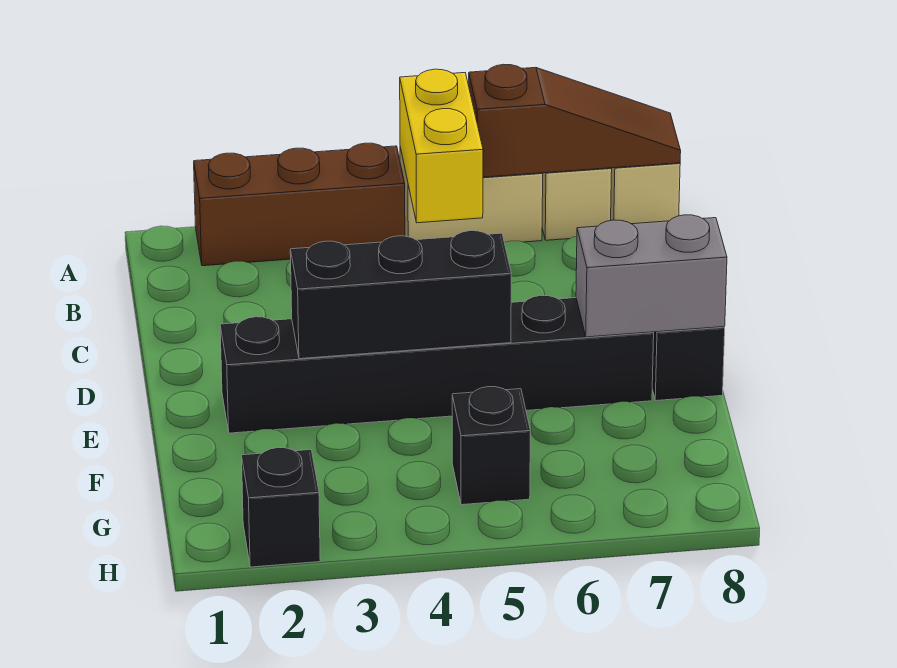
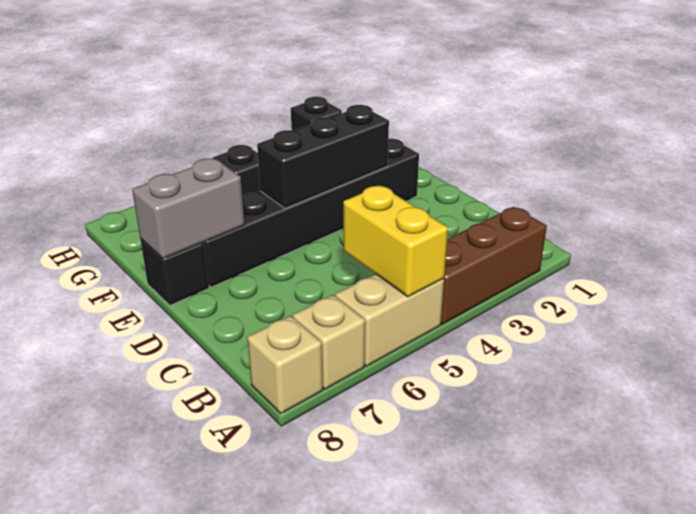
brown 1x3 slope [469,64,681,177] -> none

